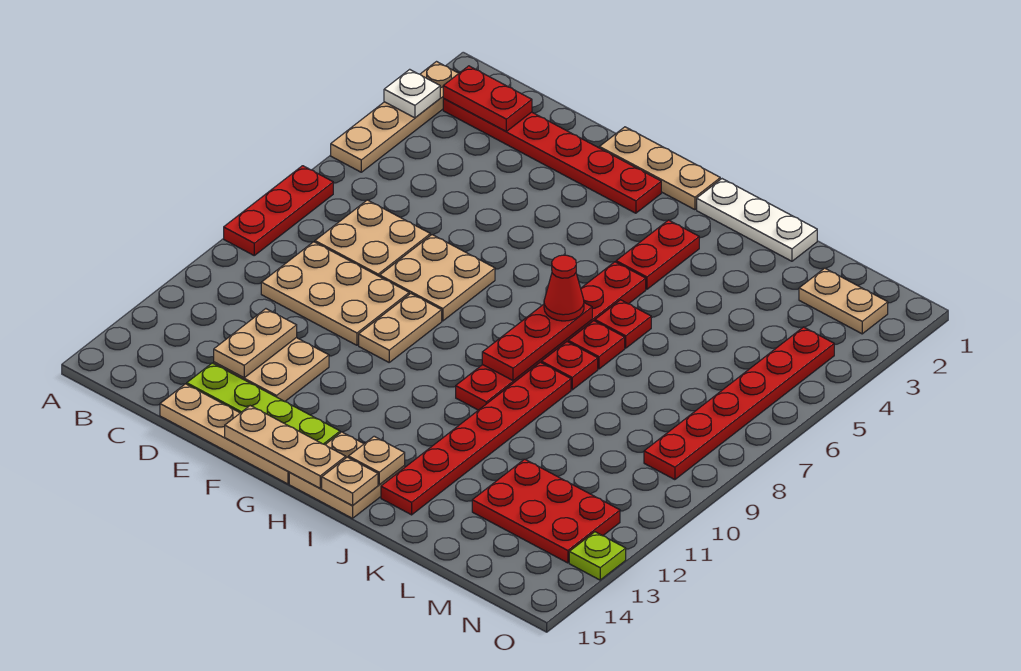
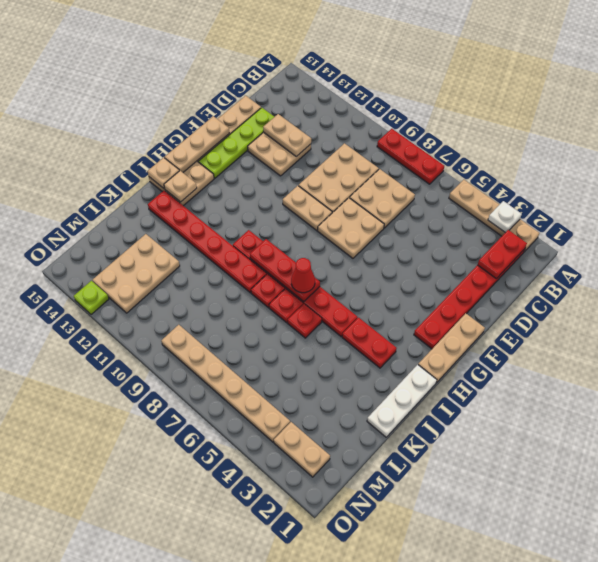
red 2x3 plate [472,459,620,563] -> tan 2x3 plate [93,234,180,313]
tan 1x2 plate [799,268,888,334] -> tan 1x2 plate turned to [274,422,330,477]
red 1x6 plate [644,327,834,480] -> tan 1x6 plate [161,325,290,442]

